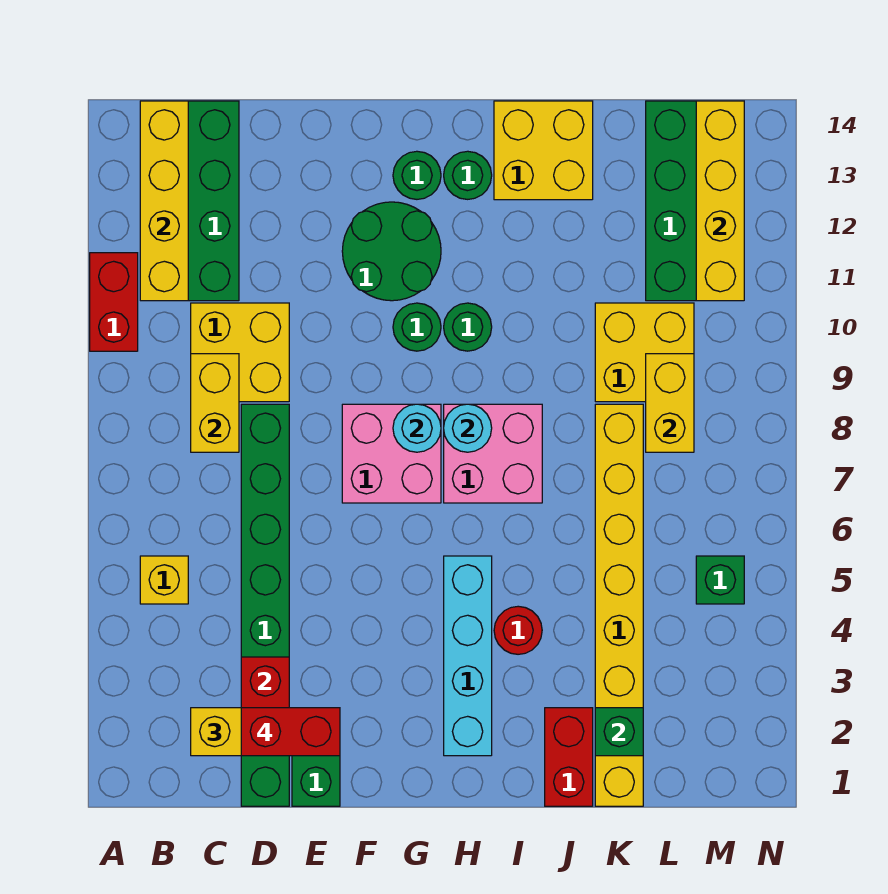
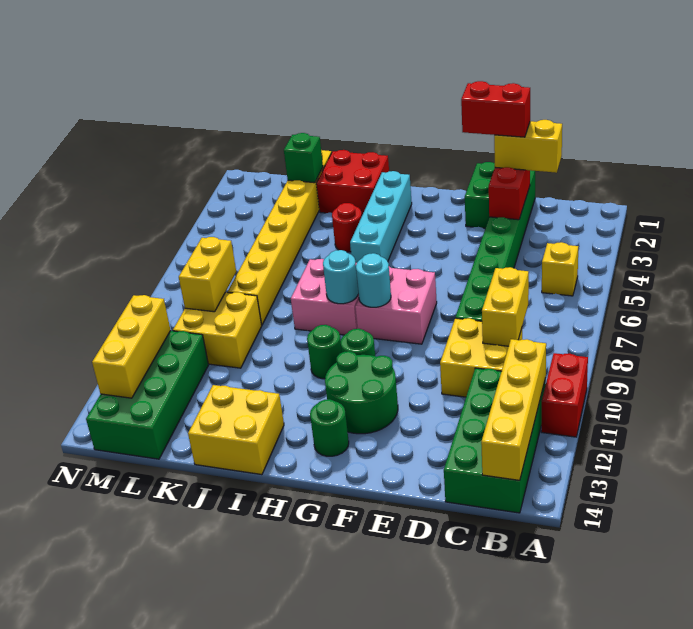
green 1x1 round brick [444,151,492,199] -> none
red 1x2 brick [545,708,593,806] -> red 2x2 brick [316,150,389,215]
green 1x1 brick [696,556,744,604] -> none
yellow 1x4 brick [696,101,744,301] -> yellow 1x3 brick [92,295,171,398]

